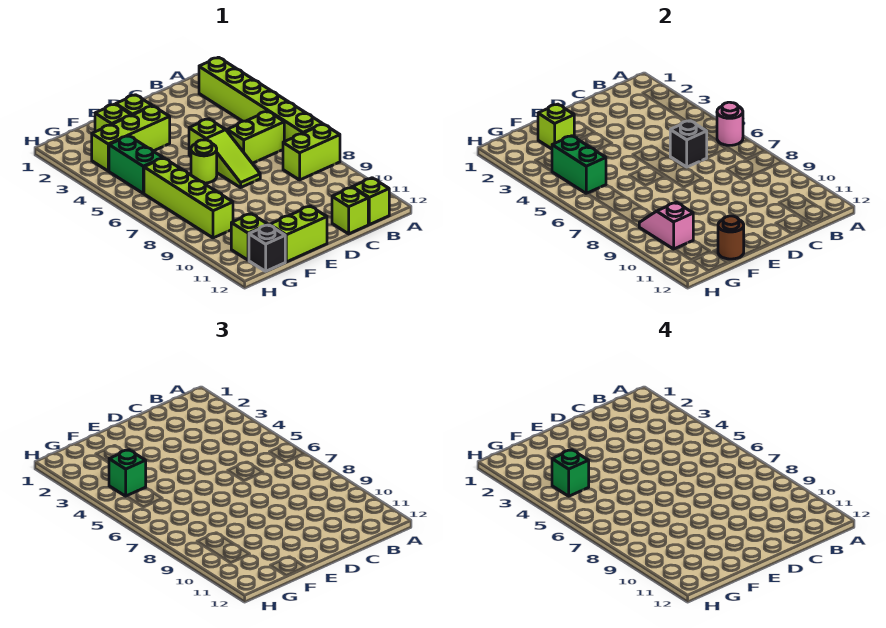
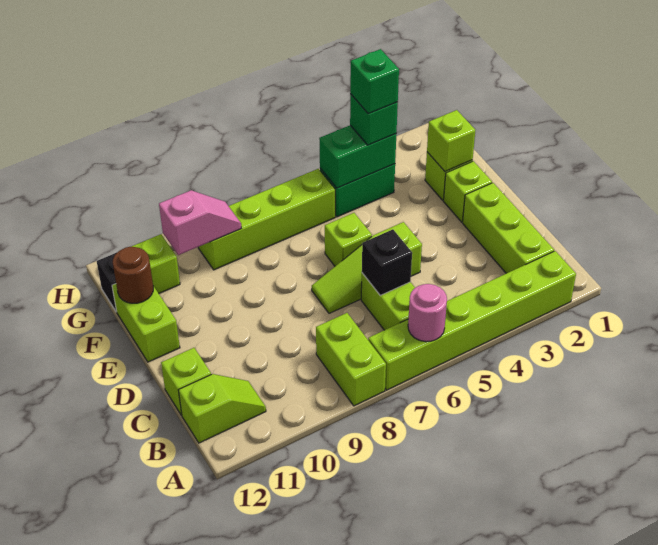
lime 1x3 brick [92,106,170,171] -> lime 1x3 brick moved to [463,183,554,273]
lime 1x1 round brick [191,140,217,183] -> lime 1x1 brick [325,213,372,266]

